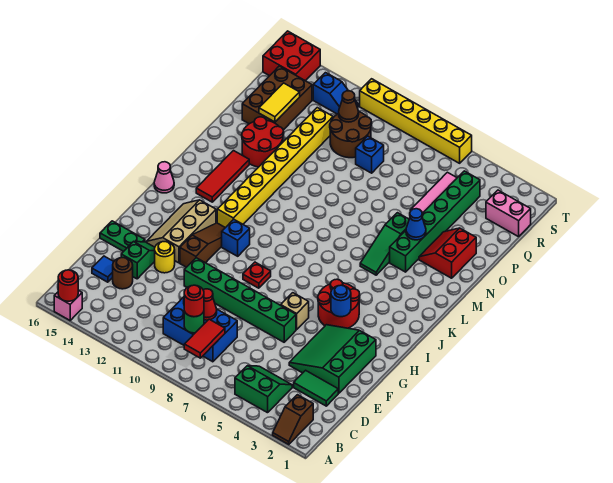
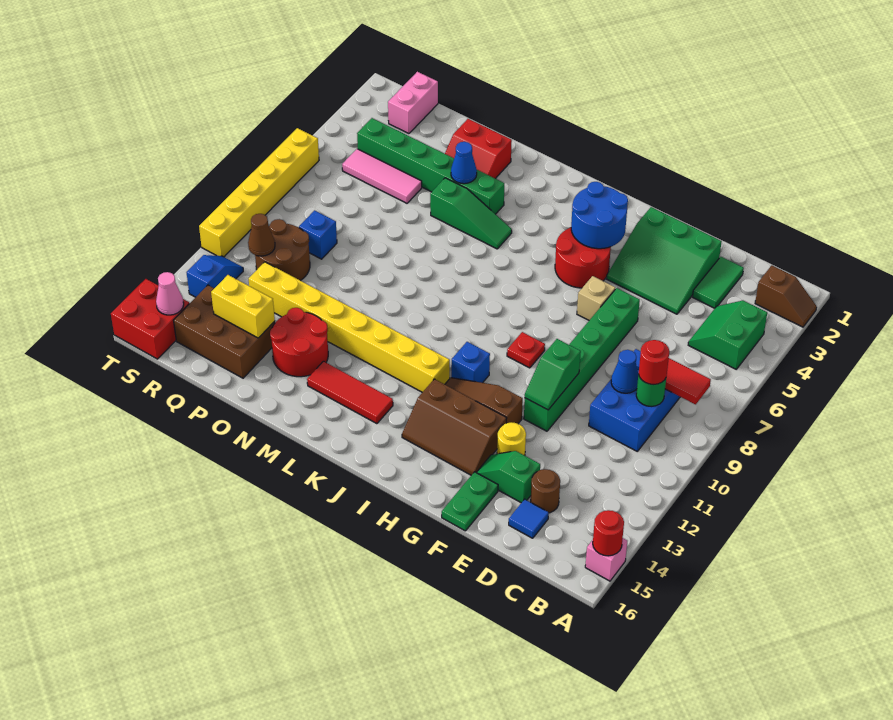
red 1x1 cone [204,289,217,320] -> blue 1x1 cone [611,350,638,393]
none -> green 1x2 slope [525,339,581,410]
tan 2x3 slope [146,200,216,263] -> brown 2x3 slope [402,379,507,475]
blue 1x1 round brick [331,285,351,317] -> blue 2x2 round brick [571,182,628,249]
pink 1x1 cone [154,162,174,193] -> pink 1x1 cone moved to [156,272,184,315]
yellow 1x2 tile [259,83,300,122] -> yellow 1x2 brick [211,275,275,338]

